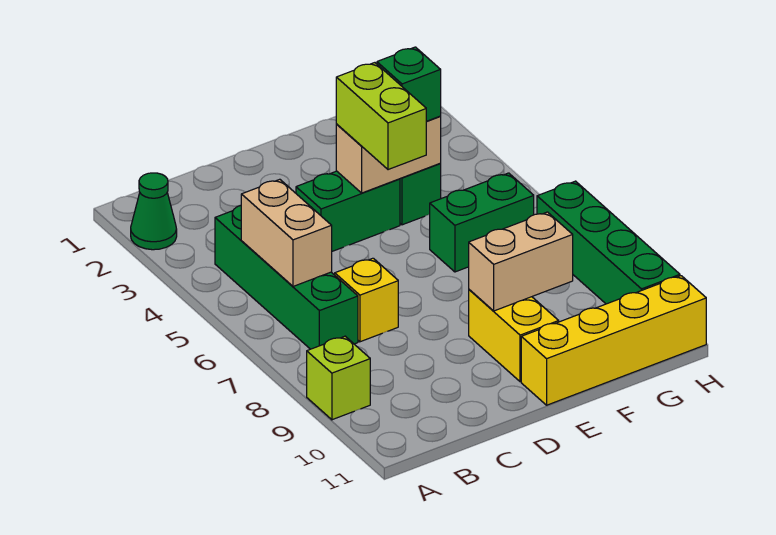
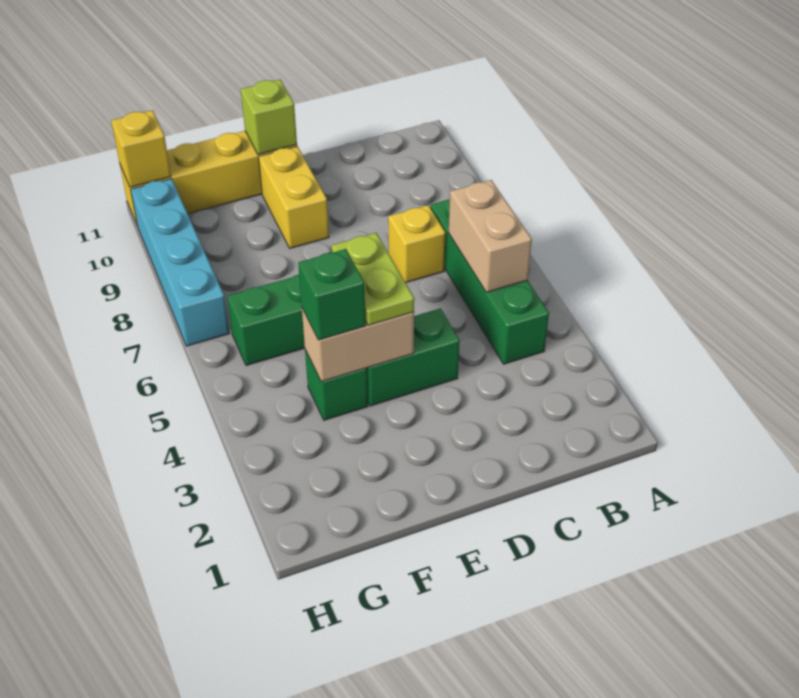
green 1x1 cone [131,173,177,250] -> none
lime 1x1 brick [307,336,370,420] -> lime 1x1 brick moved to [241,79,297,155]
lime 1x2 brick [336,63,426,170] -> lime 1x2 plate [332,233,414,325]
tan 1x2 brick [469,212,573,311] -> none
green 1x4 brick [537,181,680,304] -> cyan 1x4 brick [131,179,229,346]
none -> yellow 1x1 brick [111,110,171,187]

